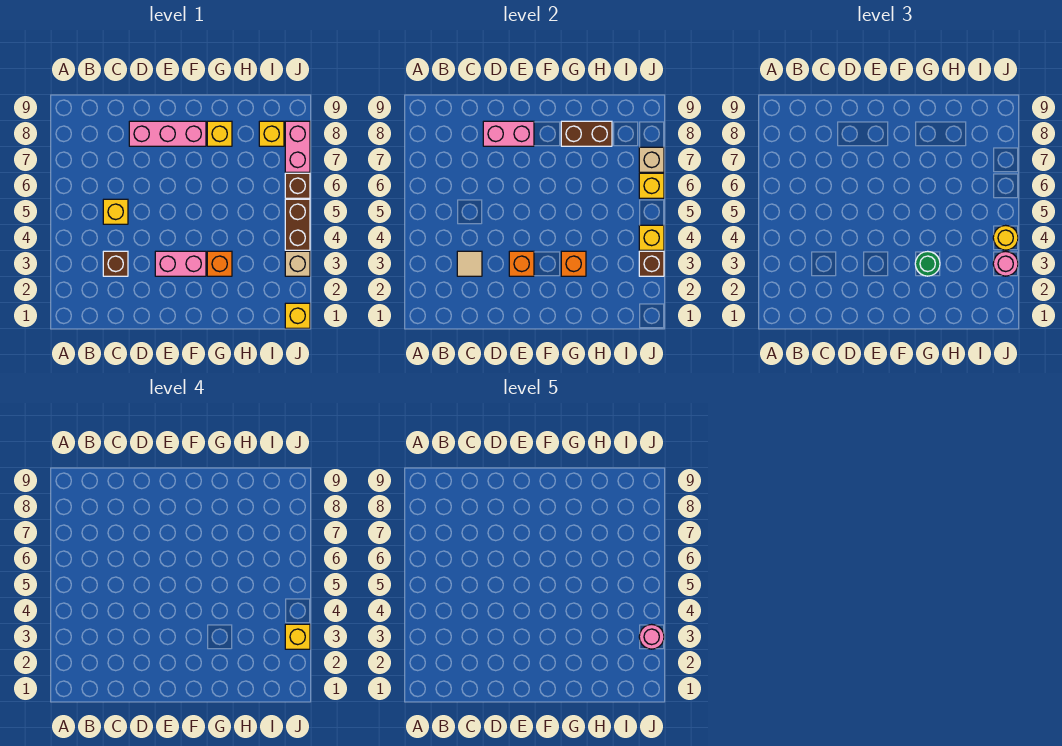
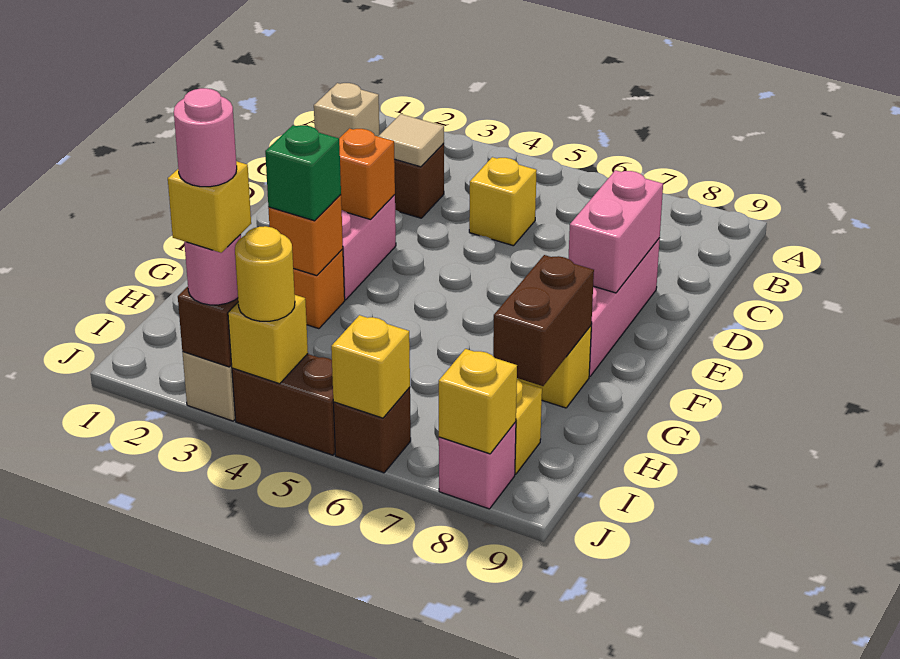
green 1x1 round brick [915,251,940,276] -> green 1x1 brick [265,125,341,221]
yellow 1x1 brick [285,303,310,328] -> yellow 1x1 brick moved to [439,349,517,454]
pink 1x2 brick [285,121,310,172] -> pink 1x1 brick [439,422,516,509]
tan 1x1 brick [639,147,664,172] -> tan 1x1 brick moved to [314,83,379,138]

